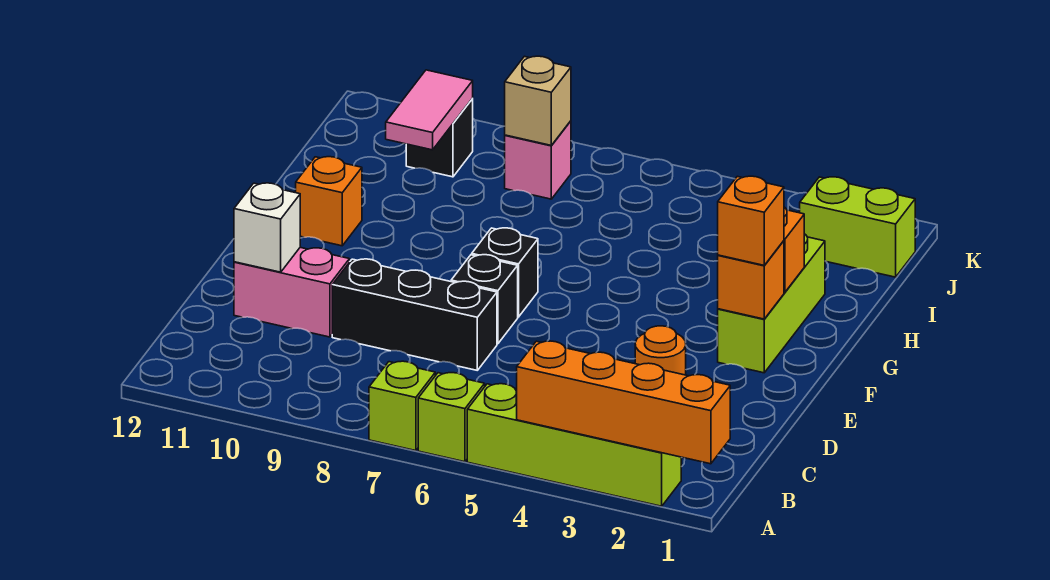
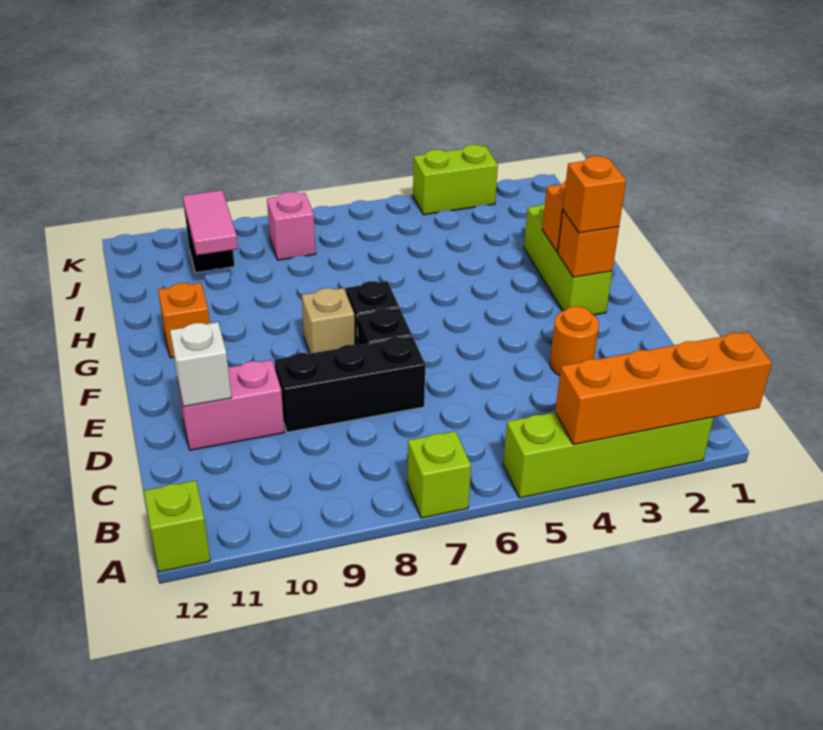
lime 1x1 brick [418,373,485,462] -> lime 1x1 brick moved to [144,481,210,572]
lime 1x2 brick [800,177,915,277] -> lime 1x2 brick moved to [413,145,498,215]
tan 1x1 brick [505,56,571,145] -> tan 1x1 brick moved to [302,288,355,353]

